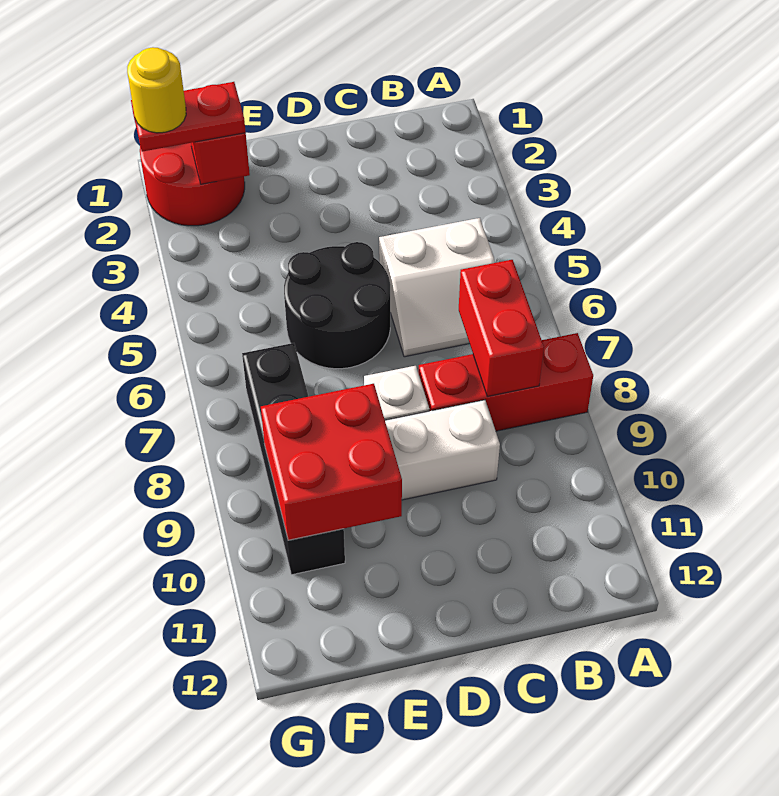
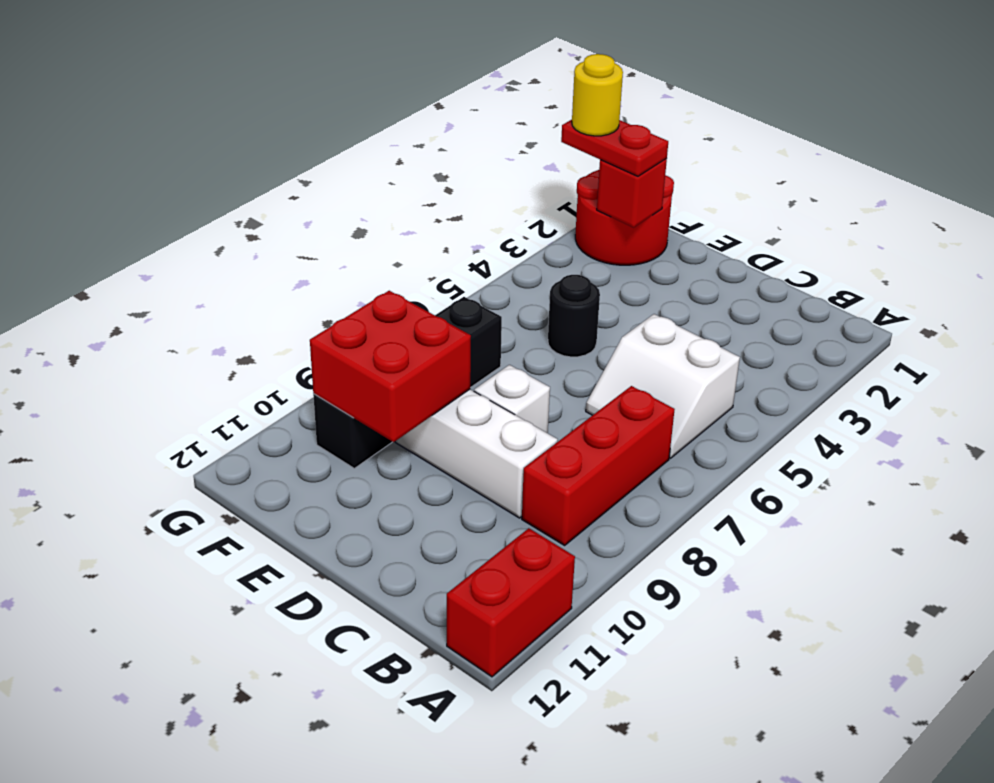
red 1x3 brick [419,333,593,431] -> red 1x3 brick turned to [522,386,675,545]
red 1x2 brick [459,260,544,396] -> red 1x2 brick moved to [447,528,575,677]
black 2x2 round brick [284,242,390,369] -> black 1x1 round brick [548,275,600,357]

